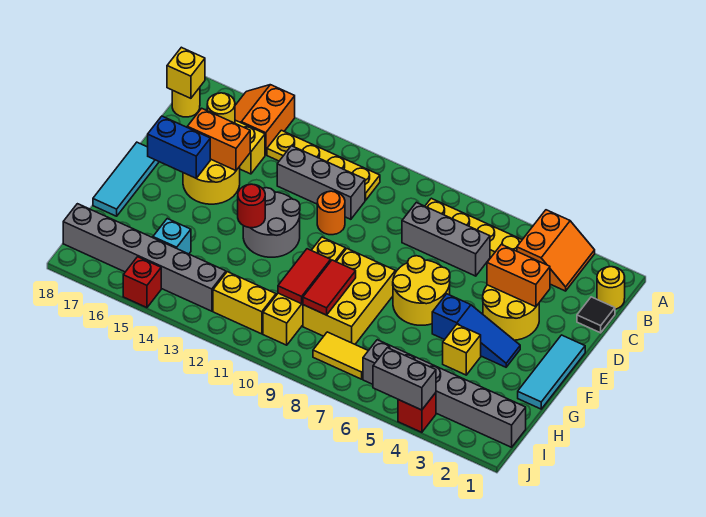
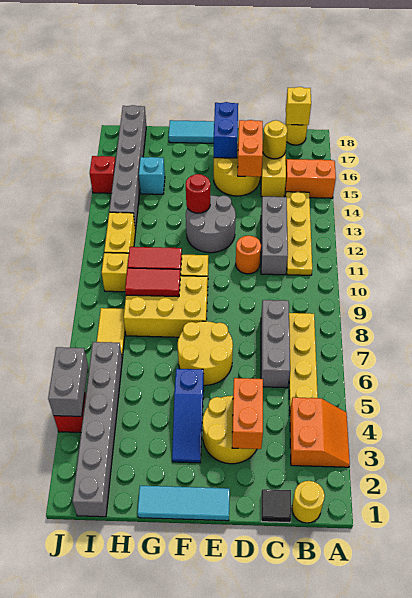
orange 2x2 slope [517,210,595,291] -> orange 2x2 slope turned to [290,397,350,467]
yellow 1x1 brick [443,324,481,375] -> none

